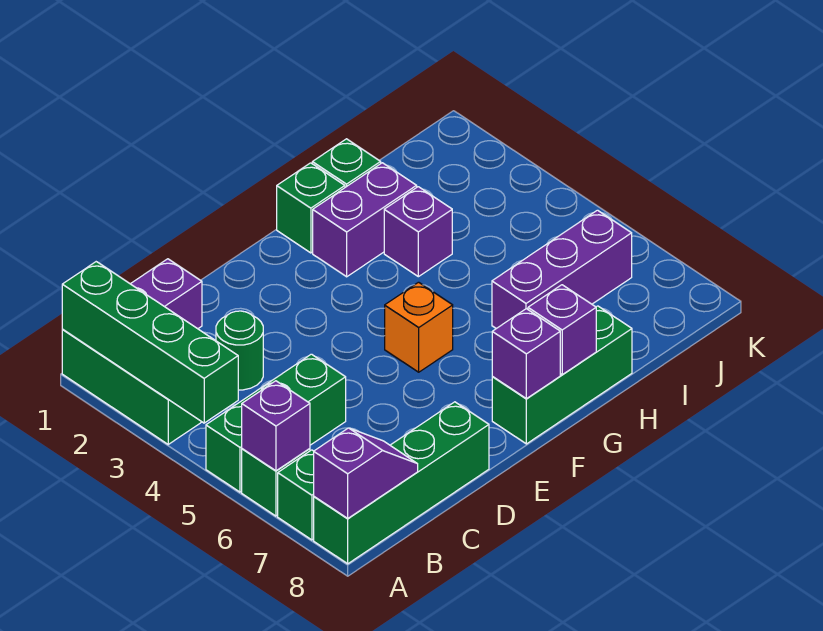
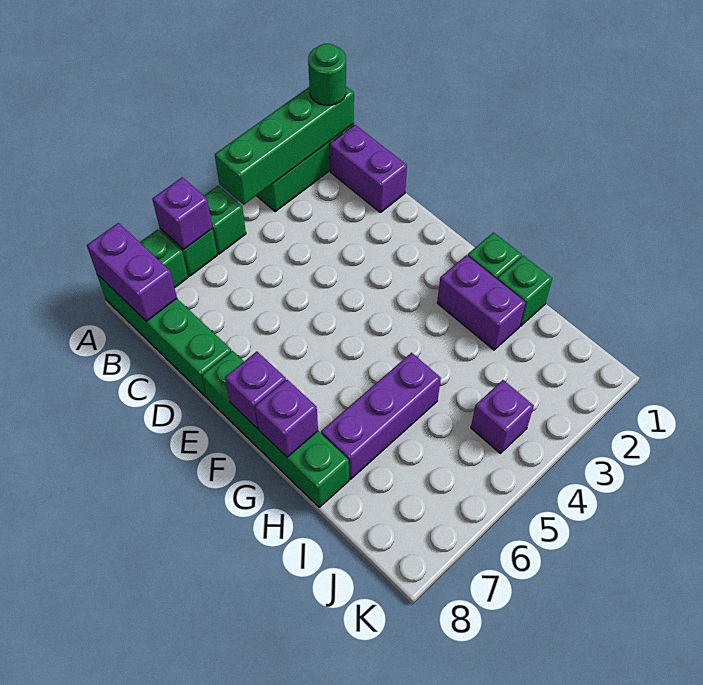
green 1x3 brick [206,354,346,492] -> green 1x1 brick [204,186,246,254]
purple 1x2 slope [314,428,418,519] -> purple 1x2 brick [87,223,177,321]
green 1x1 round brick [216,311,263,390] -> green 1x1 round brick moved to [308,44,346,105]
orange 1x1 brick [385,282,453,372] -> none
green 1x3 brick [492,306,632,444] -> green 1x4 brick [202,351,349,507]
purple 1x1 brick [384,187,452,277] -> purple 1x1 brick moved to [471,380,534,453]
purple 1x3 brick [492,210,632,329] -> purple 1x3 brick turned to [321,353,441,479]

